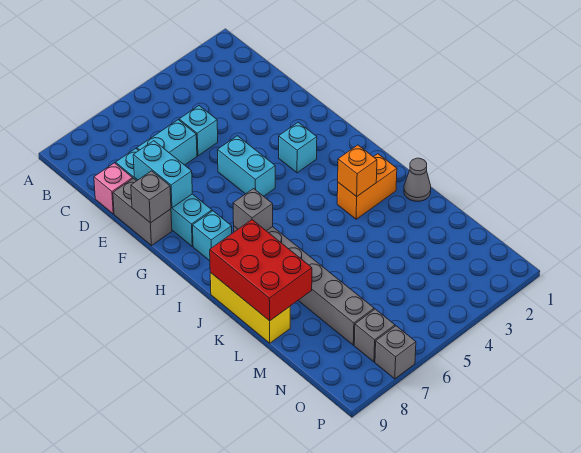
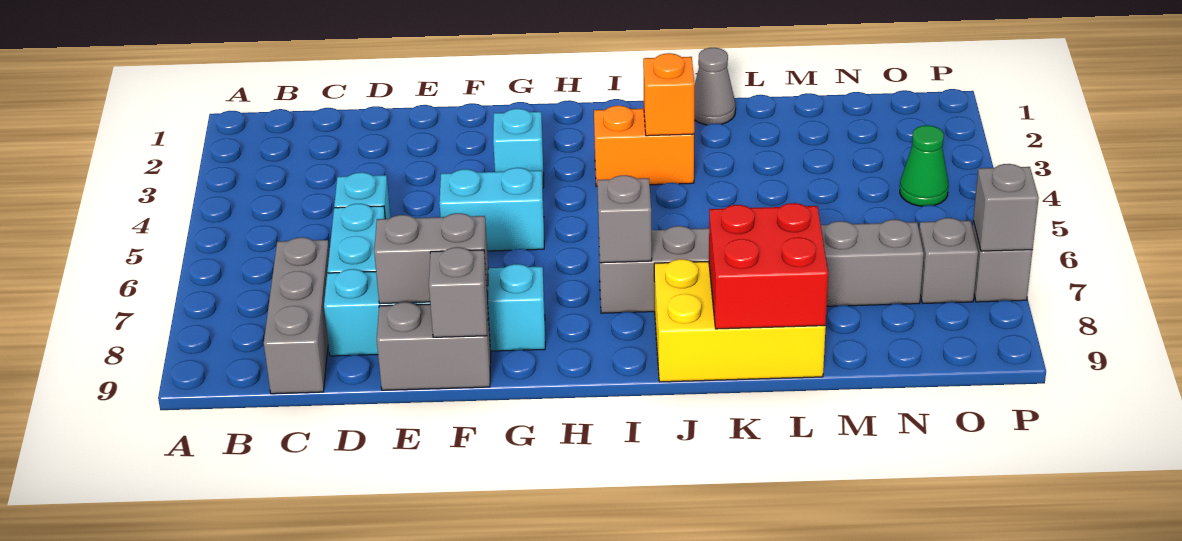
none -> grey 1x3 brick [264,237,329,394]
pink 1x1 brick [94,163,133,214] -> none
cyan 1x2 brick [133,141,192,208] -> grey 1x2 brick [374,213,488,304]
cyan 1x1 brick [193,211,232,261] -> none
orange 1x2 brick [337,154,397,219] -> orange 1x2 brick turned to [594,106,694,186]
red 2x3 brick [210,220,312,321] -> red 2x2 brick [709,203,828,329]
yellow 1x3 brick [210,273,290,343] -> yellow 2x3 brick [654,259,826,382]
none -> green 1x1 cone [900,125,948,206]
none -> grey 1x1 brick [973,164,1039,251]

